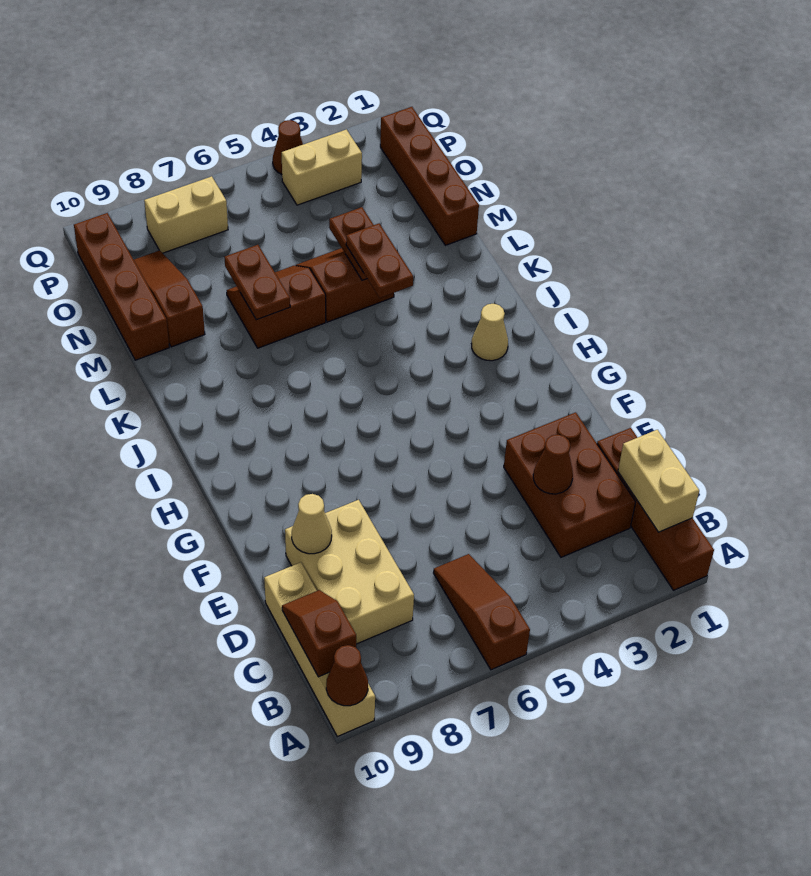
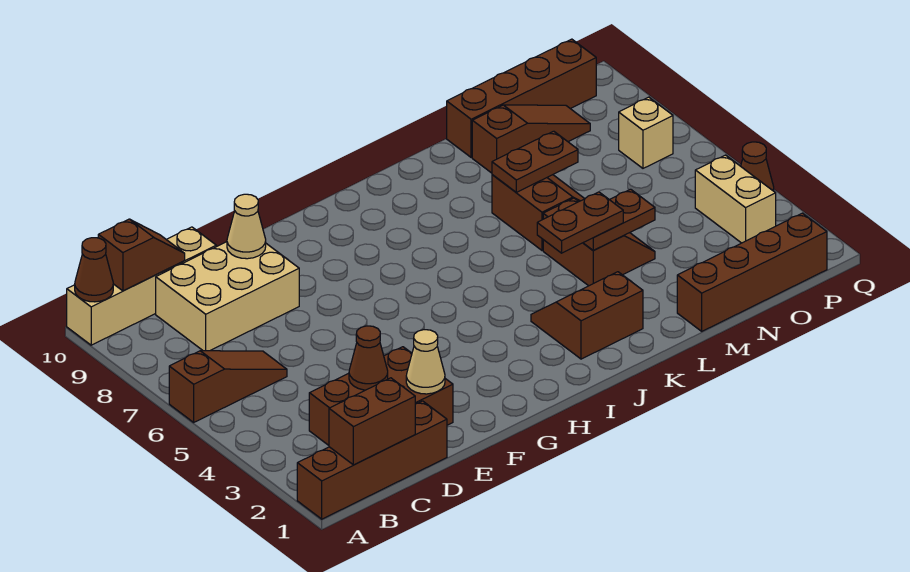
tan 1x2 brick [618,430,699,532] -> brown 1x2 brick [329,378,415,465]
tan 1x1 cone [472,304,508,361] -> tan 1x1 cone moved to [406,330,445,394]
none -> brown 2x2 slope [531,272,643,359]
tan 1x2 brick [144,176,228,253] -> tan 1x1 brick [619,97,673,168]

